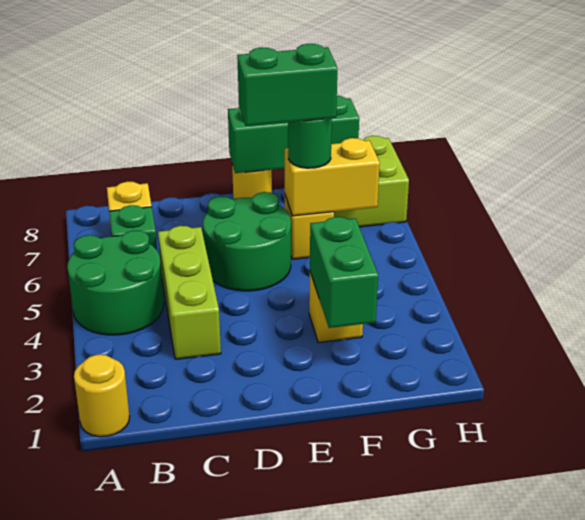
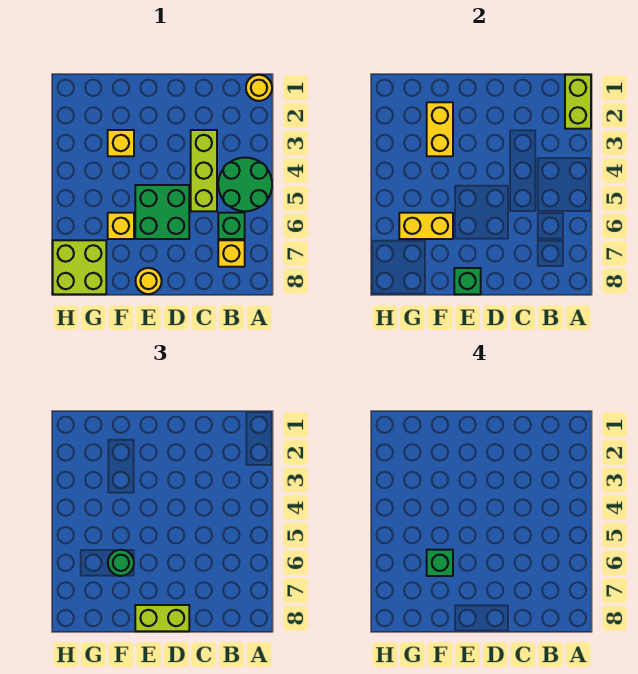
none -> lime 1x2 brick [565,75,591,129]
green 2x2 round brick [203,192,291,291] -> green 2x2 brick [135,185,189,239]
none -> lime 1x2 brick [135,605,189,631]
green 1x2 brick [237,44,337,126] -> green 1x1 brick [427,550,453,576]
green 1x3 brick [228,96,359,173] -> green 1x1 brick [454,268,481,294]
green 1x2 brick [310,217,378,328] -> yellow 1x2 brick [427,102,453,156]

